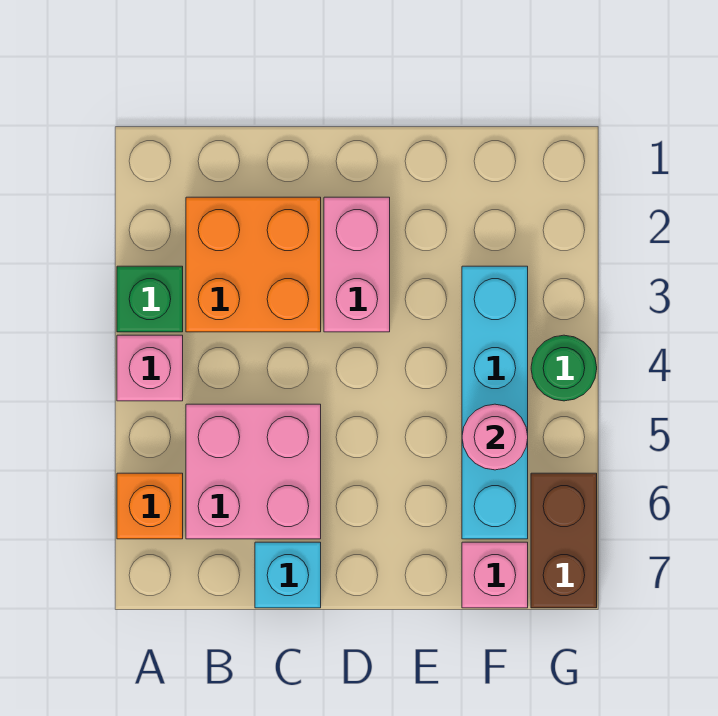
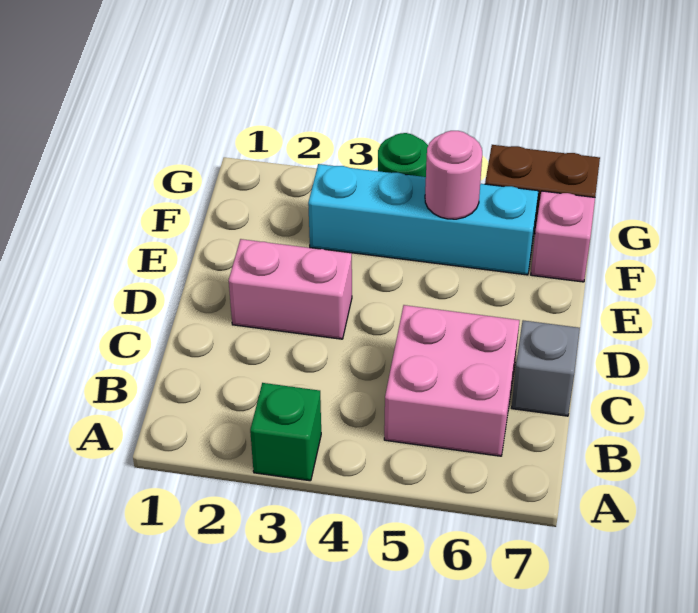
pink 1x1 brick [117,335,183,401] -> none
orange 1x1 brick [117,473,183,539] -> none
orange 2x2 brick [186,197,321,332] -> none
cyan 1x1 brick [255,542,321,608] -> grey 1x1 brick [512,320,580,416]

